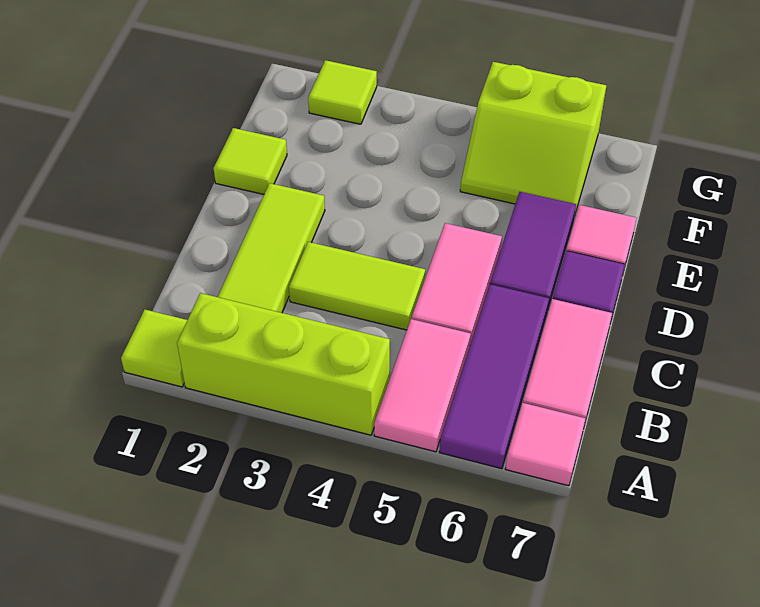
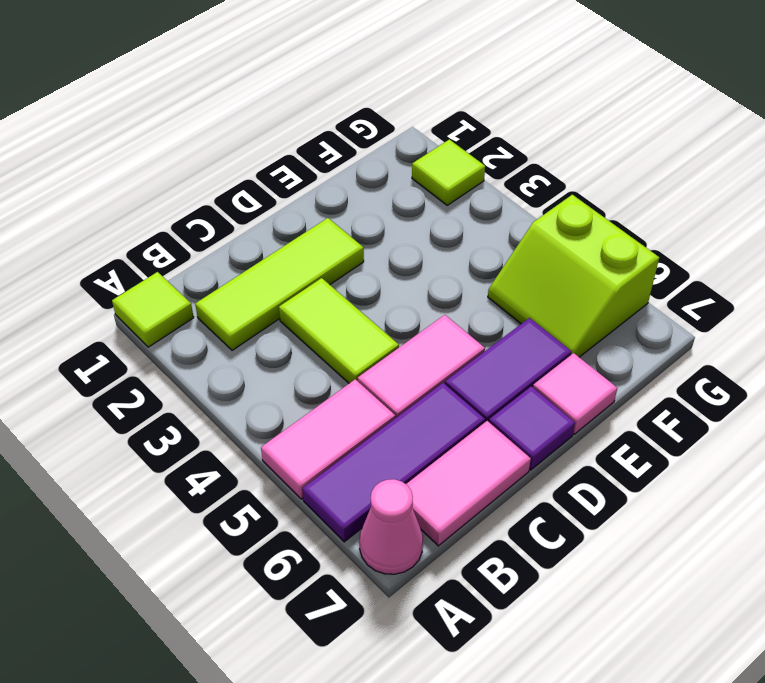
lime 1x3 brick [177,293,390,435] -> none
pink 1x1 tile [505,403,586,486] -> pink 1x1 cone [359,479,423,574]
lime 1x1 tile [213,128,287,194] -> none

